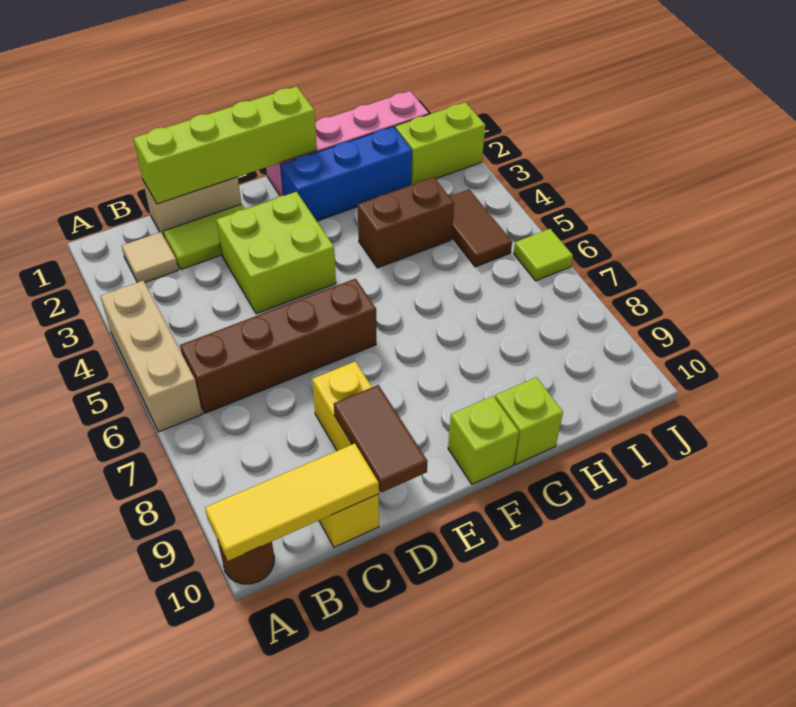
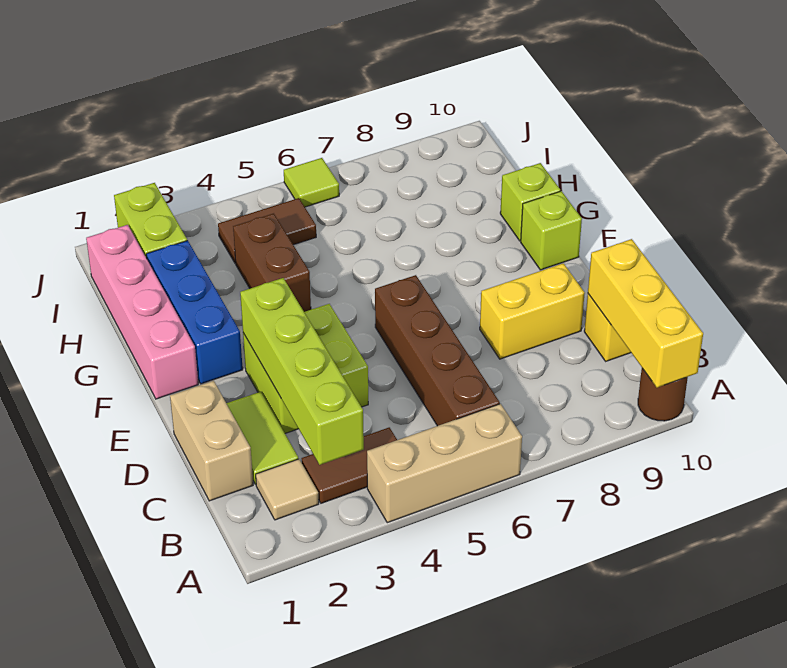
yellow 1x3 tile [205,443,379,561] -> yellow 1x3 brick [588,239,703,388]
lime 1x4 brick [133,86,317,204] -> lime 1x4 brick moved to [240,278,364,465]
brown 1x2 tile [334,385,428,493] -> brown 1x2 tile moved to [302,427,397,503]

